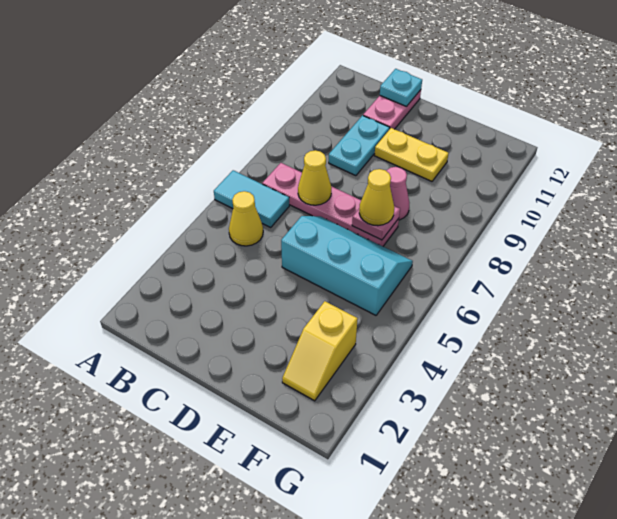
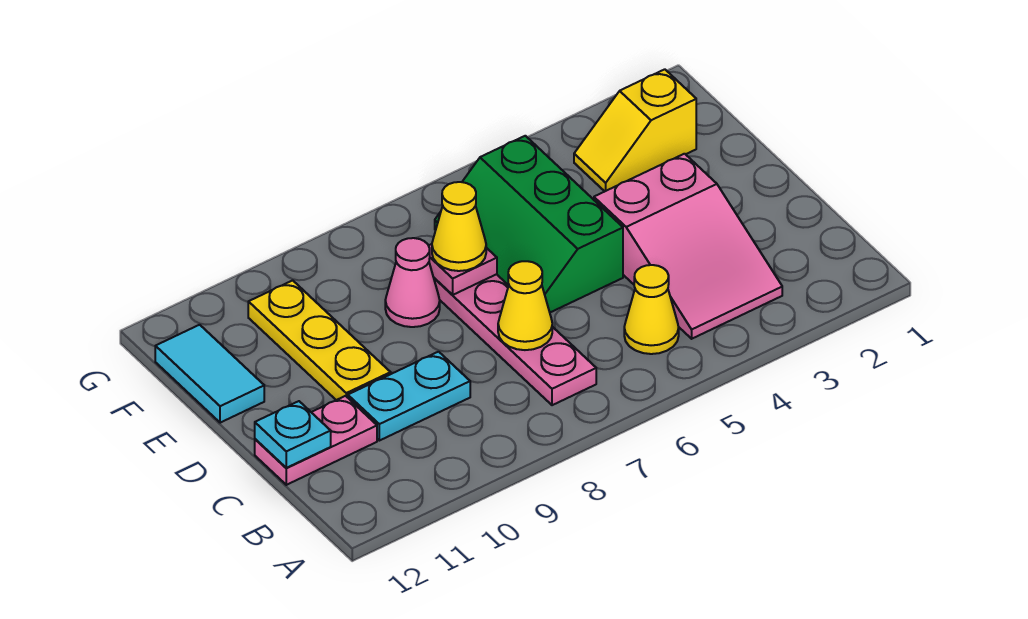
cyan 1x2 tile [214,170,289,227] -> cyan 1x2 tile moved to [155,325,264,423]
none -> pink 2x3 slope [594,154,782,339]
cyan 2x3 slope [281,216,413,315] -> green 2x3 slope [435,136,623,312]
yellow 1x2 plate [374,128,449,181] -> yellow 1x3 plate [248,280,391,400]
yellow 1x2 slope [282,301,358,401] -> yellow 1x2 slope turned to [574,69,696,191]

